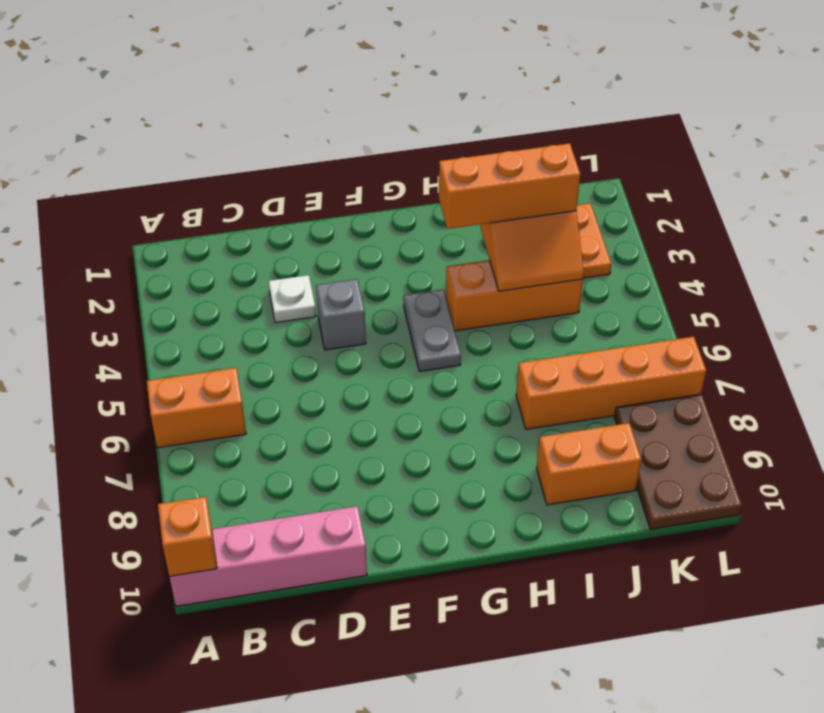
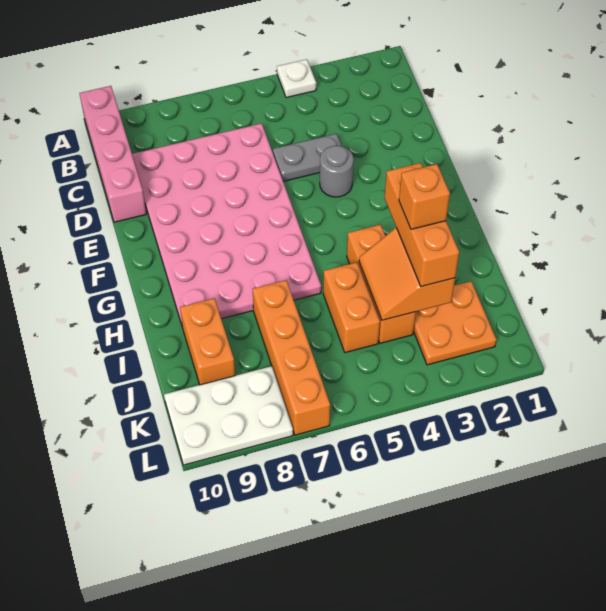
orange 1x2 brick [147,368,246,448] -> orange 1x2 brick moved to [323,262,380,353]
orange 1x1 brick [158,497,217,576] -> orange 1x1 brick moved to [399,164,450,229]
none -> pink 4x6 plate [132,123,321,327]
white 1x1 plate [268,275,316,323] -> white 1x1 plate moved to [277,59,316,98]
grey 1x1 brick [316,279,366,350] -> grey 1x1 round brick [320,146,354,197]
grey 1x2 plate [403,289,461,371] -> grey 1x2 plate moved to [273,134,341,181]
brown 2x3 plate [615,394,742,529] -> white 2x3 plate [164,366,293,465]

